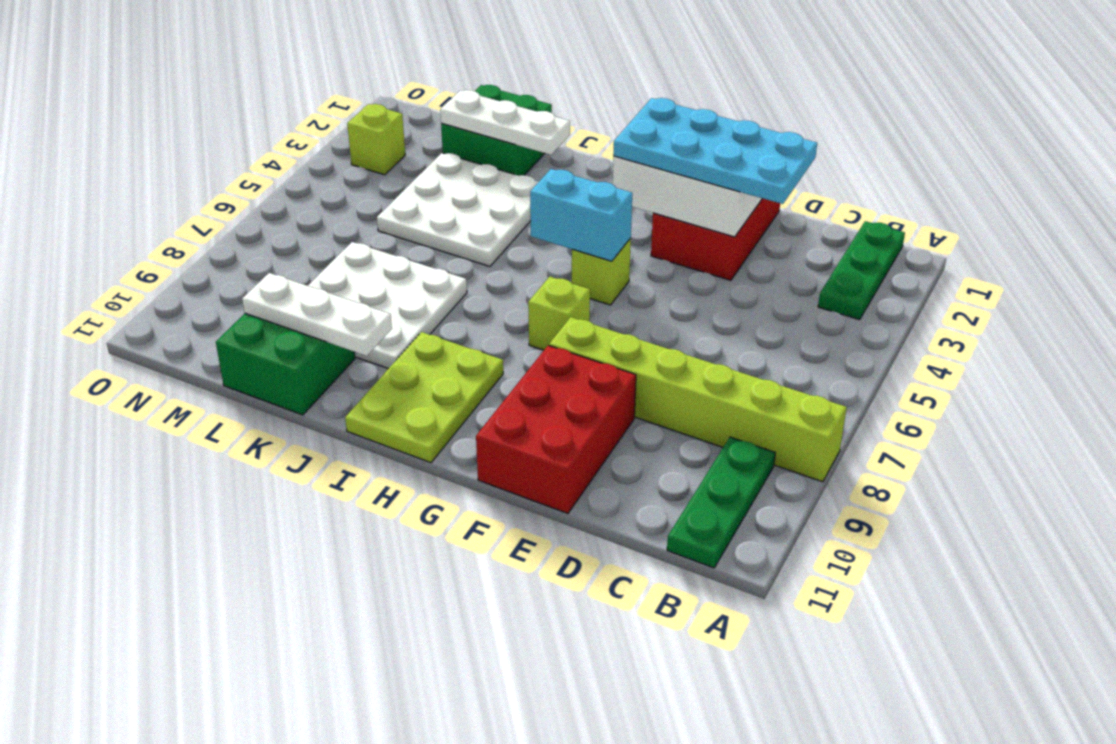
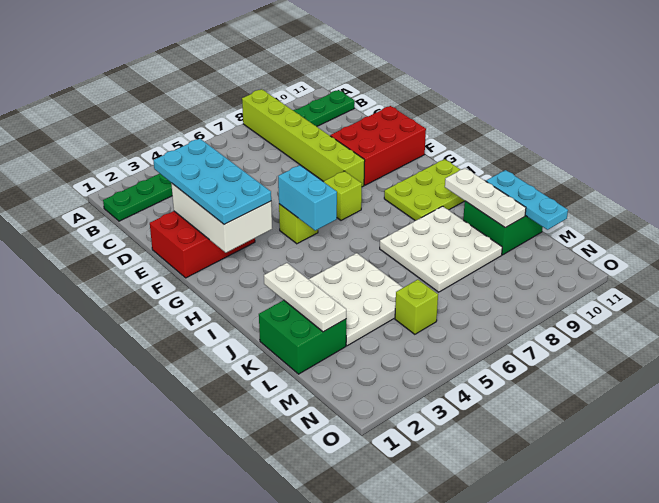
none -> cyan 1x3 plate [486,170,568,230]
lime 1x1 brick [347,104,405,175] -> lime 1x1 brick moved to [395,280,438,334]

